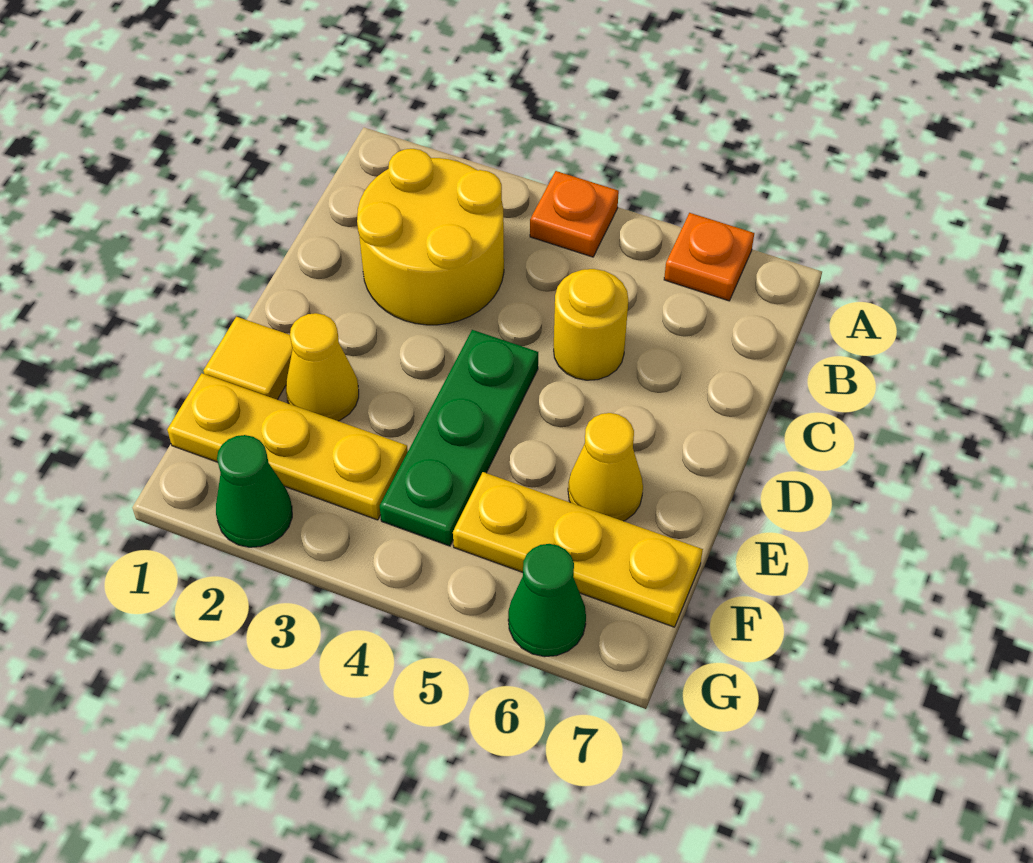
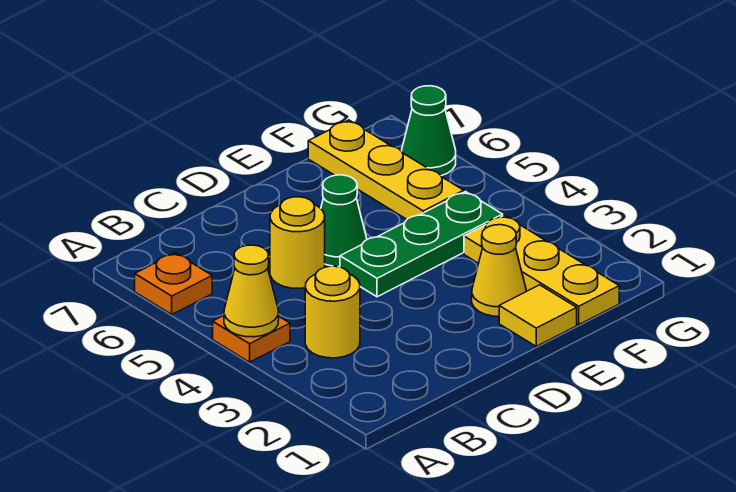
yellow 2x2 round brick [357,149,504,325] -> yellow 1x1 round brick [305,266,360,358]
yellow 1x1 cone [568,413,643,521] -> yellow 1x1 cone moved to [224,245,279,337]
green 1x1 cone [216,435,292,547] -> green 1x1 cone moved to [321,175,367,267]

